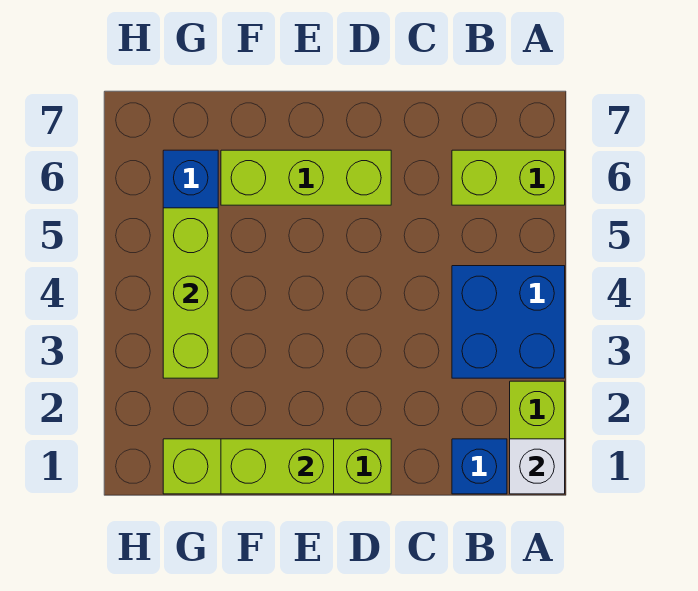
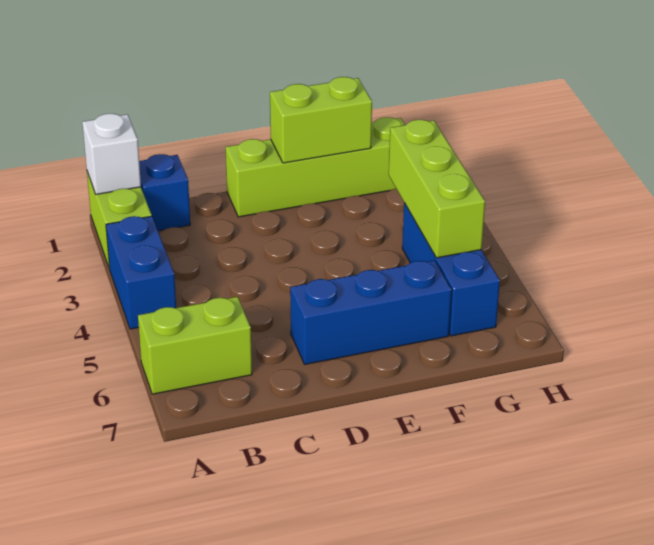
blue 2x2 brick [452,266,565,378] -> blue 1x2 brick [106,216,176,329]
lime 1x3 brick [221,150,391,205] -> blue 1x3 brick [290,260,451,364]

